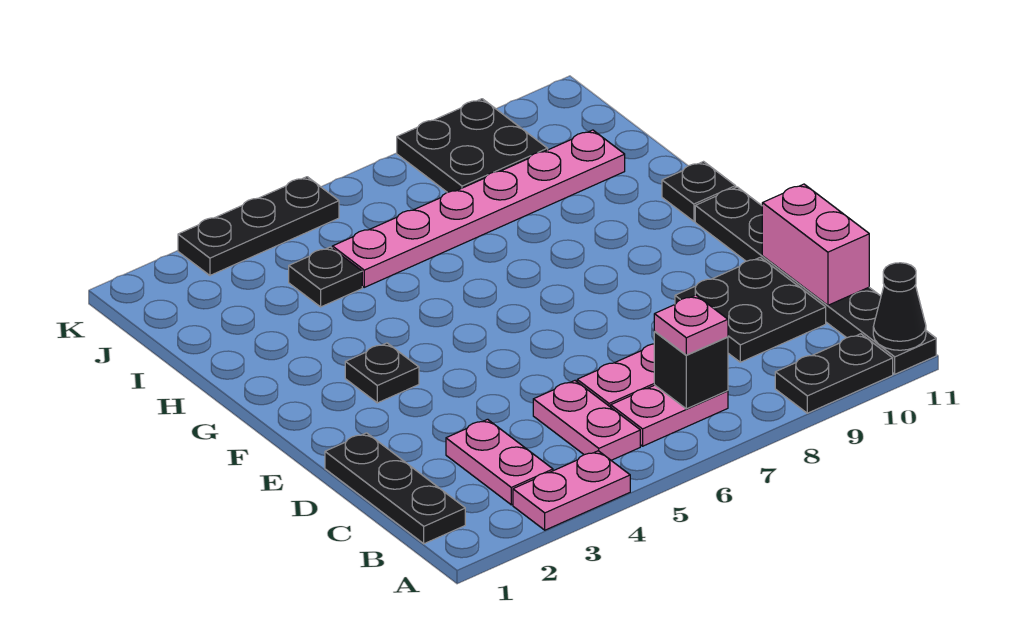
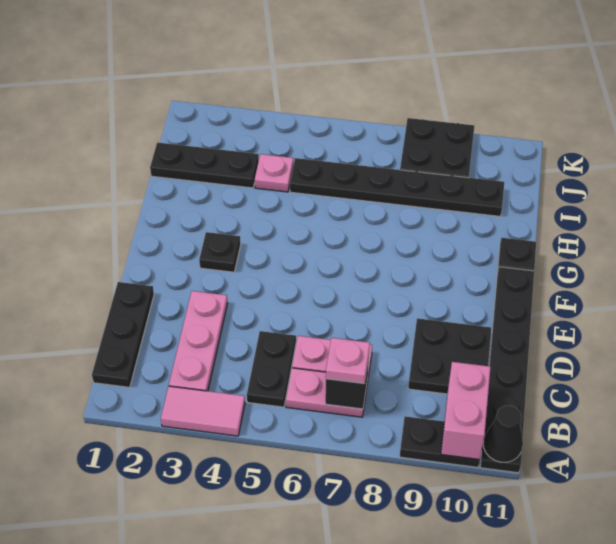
pink 1x2 plate [513,451,630,530] -> pink 1x2 tile [161,386,245,436]
pink 1x2 plate [446,419,553,505] -> pink 1x3 plate [169,291,228,391]
pink 1x2 plate [533,381,640,460] -> black 1x2 plate [247,331,296,407]
pink 1x2 brick [762,184,869,305] -> pink 1x2 brick moved to [441,362,491,460]
black 1x1 plate [289,247,362,307] -> pink 1x1 plate [255,154,293,192]
pink 1x6 plate [332,130,625,287] -> black 1x6 plate [290,158,504,216]
black 1x3 plate [178,177,339,275] -> black 1x3 plate moved to [150,142,259,188]

